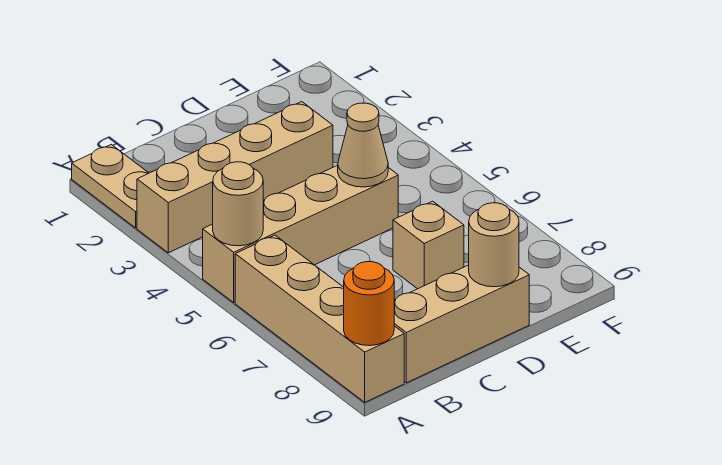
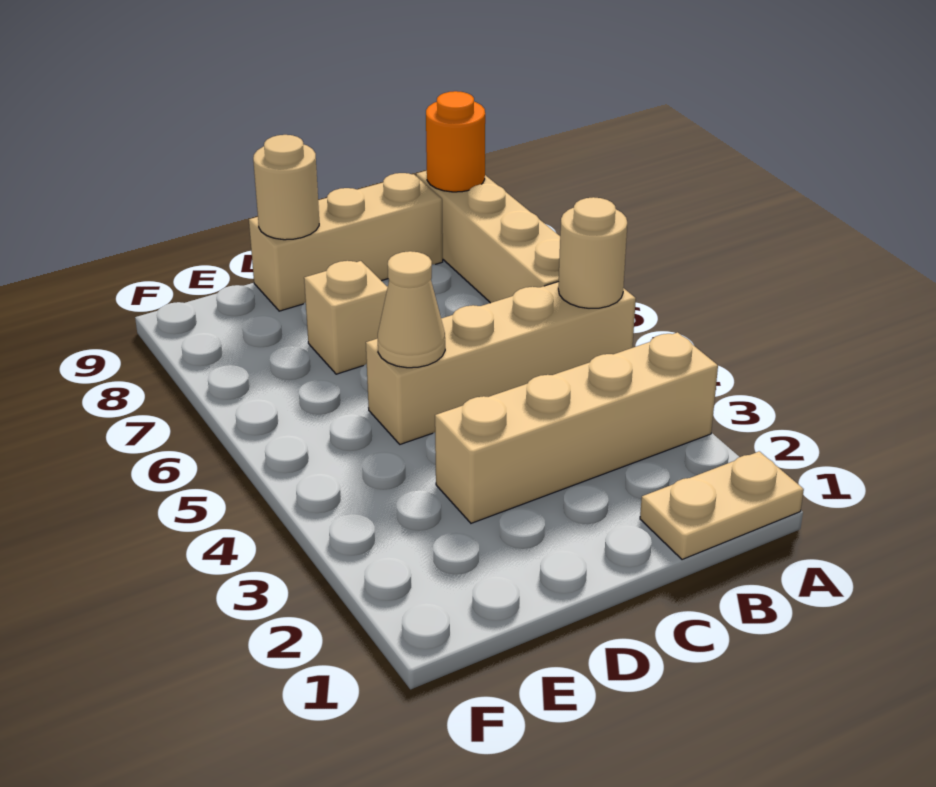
tan 1x2 plate [72,144,149,228] -> tan 1x2 plate turned to [640,451,804,560]

